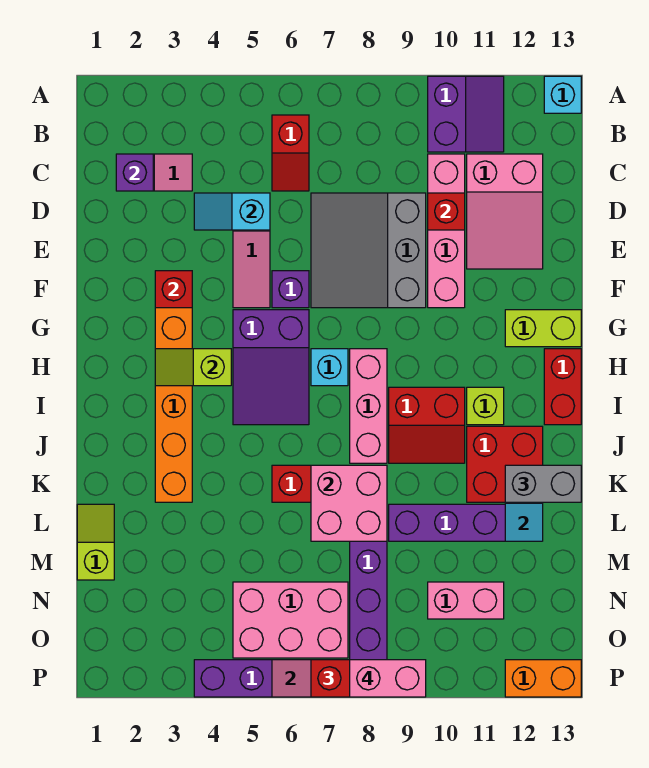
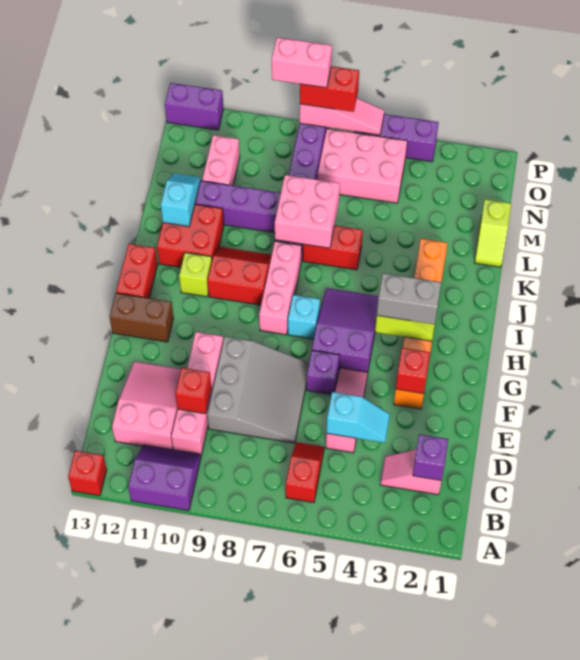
purple 2x2 slope [428,76,504,152] -> purple 2x2 slope turned to [128,445,201,511]
cyan 1x1 brick [544,76,581,113] -> red 1x1 brick [68,451,107,496]
lime 1x2 brick [505,310,581,347] -> brown 1x2 brick [110,293,173,342]
grey 1x2 brick [505,465,581,502] -> grey 1x2 brick moved to [377,273,441,324]
pink 1x2 brick [428,582,504,619] -> pink 1x2 brick turned to [202,135,240,186]
orange 1x2 brick [505,660,581,697] -> purple 1x2 brick [165,83,223,130]

